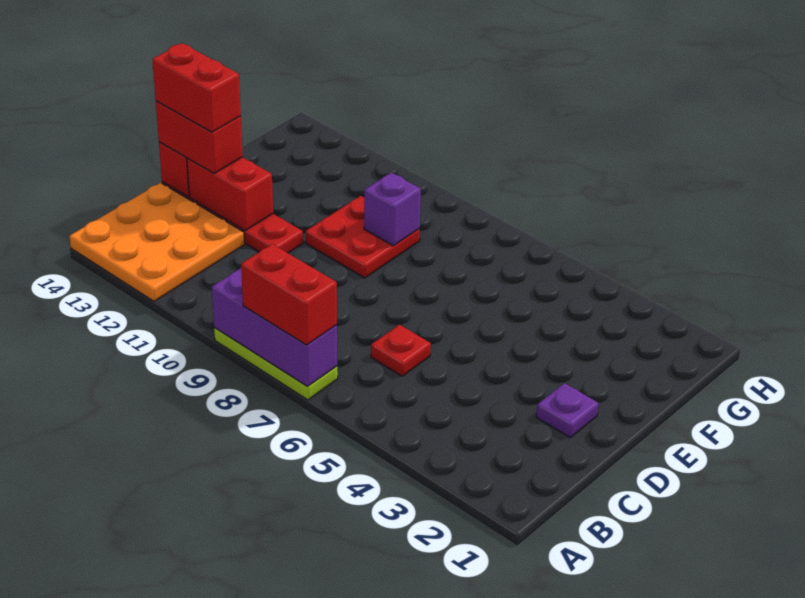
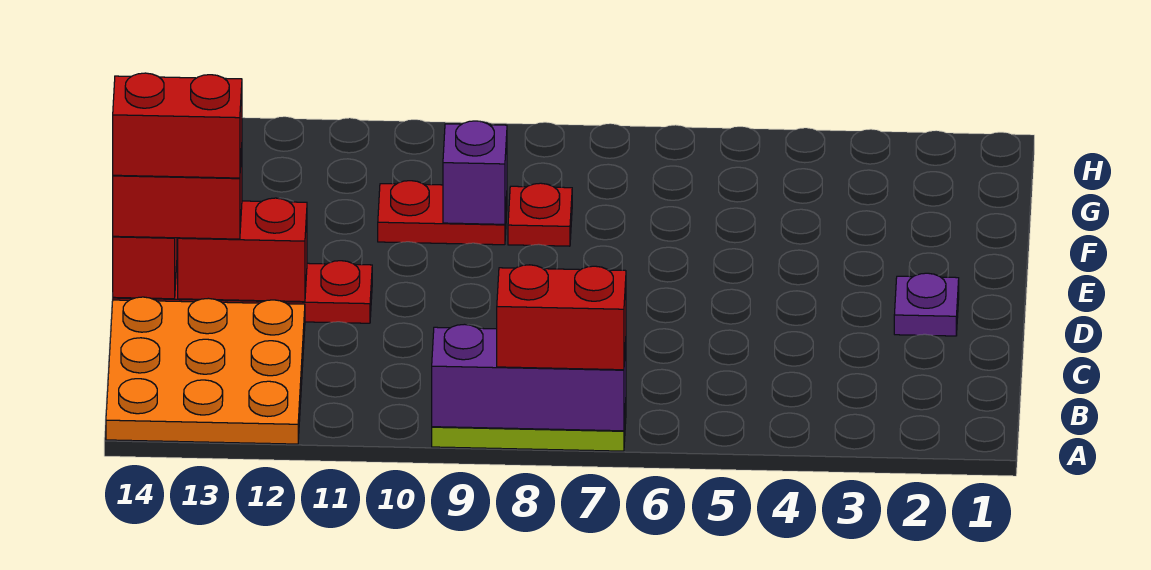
red 1x1 plate [371,325,431,376] -> red 1x1 plate moved to [508,183,572,246]
red 2x2 plate [306,196,420,278] -> red 1x2 plate [378,181,507,245]

